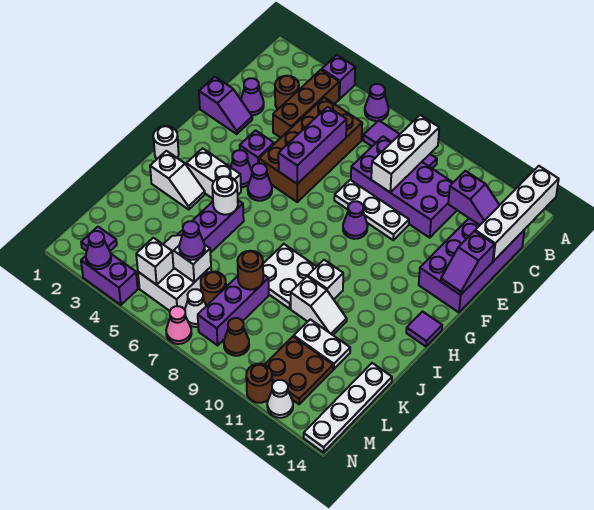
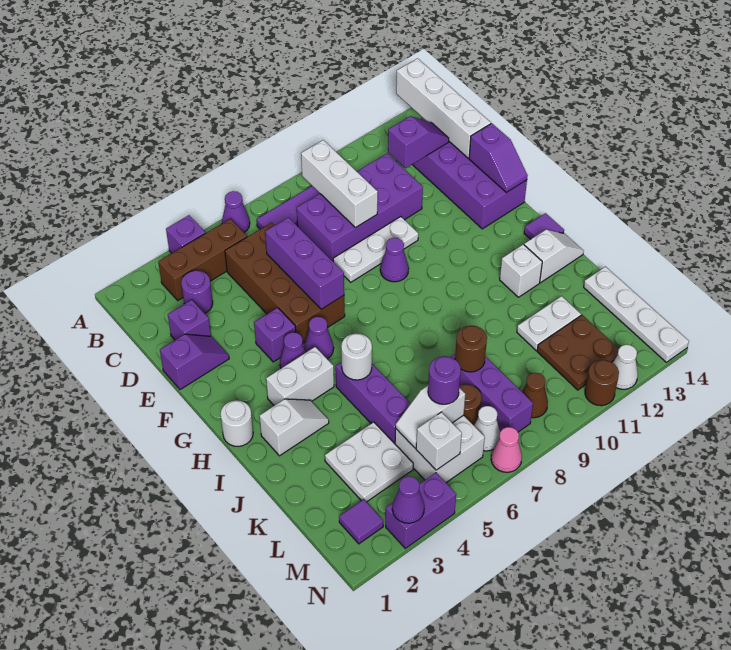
brown 1x3 brick [273,70,339,138] -> brown 1x3 brick turned to [158,219,247,301]
brown 1x1 round brick [275,76,299,109] -> purple 1x1 round brick [181,270,213,313]
purple 1x1 cone [241,78,264,115] -> purple 1x1 brick [168,300,211,340]
white 2x2 plate [263,244,317,309] -> white 2x2 plate moved to [325,422,413,502]
white 1x1 brick [308,260,343,299] -> white 1x1 brick moved to [500,244,542,297]
white 1x2 slope [291,276,347,335] -> white 1x2 slope moved to [524,230,584,282]
purple 1x1 cone [179,221,205,260] -> purple 1x1 round brick [428,356,461,404]

